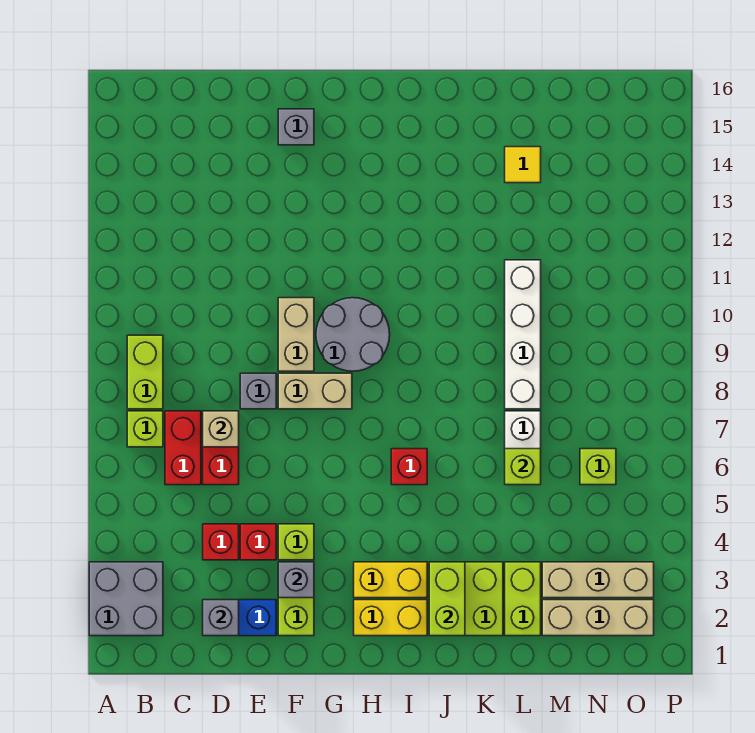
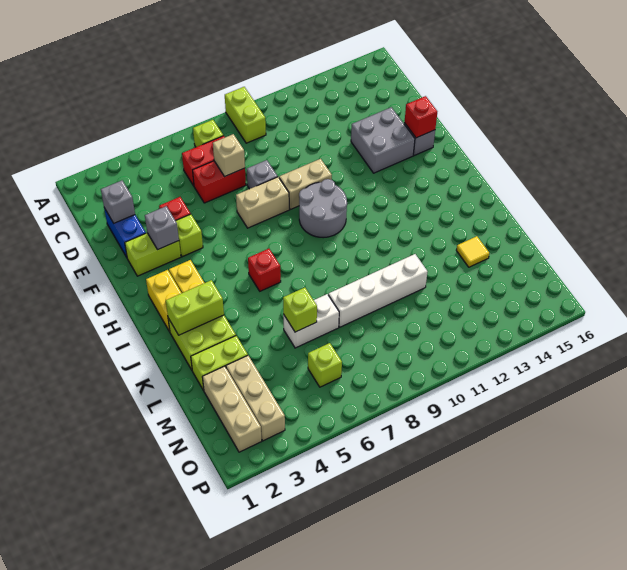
grey 2x2 brick [89,562,163,636] -> grey 2x2 brick moved to [351,107,415,173]
lime 1x2 brick [127,335,163,409] -> lime 1x2 brick turned to [225,87,266,143]
red 1x1 brick [203,524,239,560] -> red 1x1 brick moved to [404,96,437,138]
tan 1x2 brick [278,373,352,409] -> tan 1x2 brick turned to [236,177,289,228]

